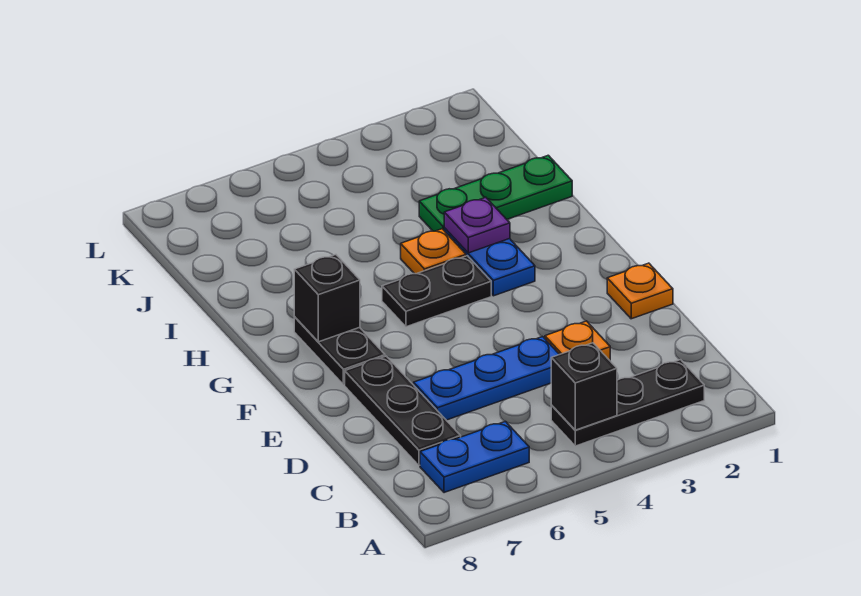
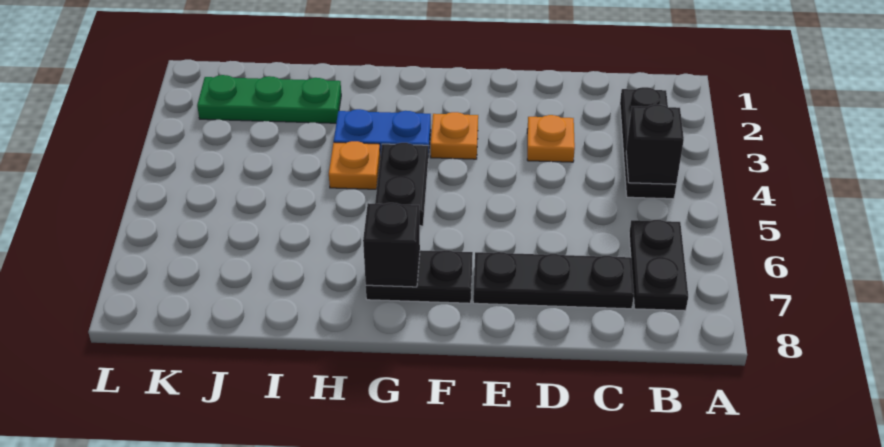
blue 1x2 plate [420,421,529,493] -> black 1x2 plate [629,220,688,311]
blue 1x3 plate [414,337,559,420] -> none
orange 1x1 plate [607,263,673,319] -> orange 1x1 plate moved to [431,112,478,159]
purple 1x1 plate [444,197,510,253] -> none
green 1x3 plate [419,155,572,231] -> green 1x3 plate turned to [197,75,341,123]

